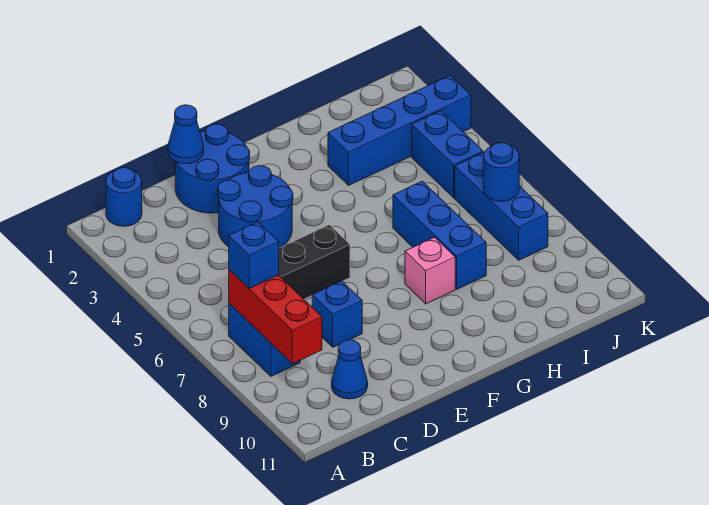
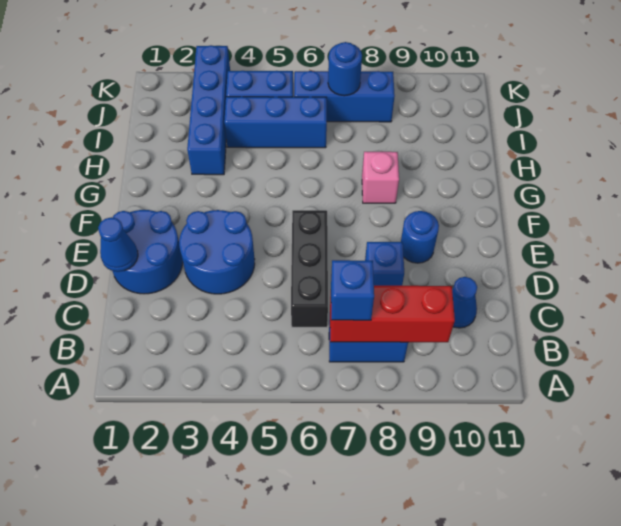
blue 1x1 round brick [106,168,142,226] -> blue 1x1 round brick moved to [401,211,439,263]
blue 1x3 brick [393,181,486,289] -> blue 1x3 brick moved to [224,97,327,148]

